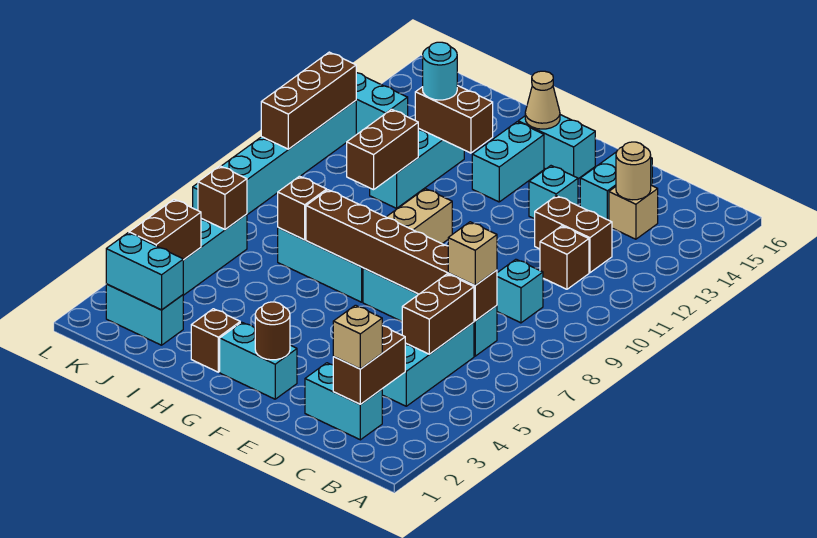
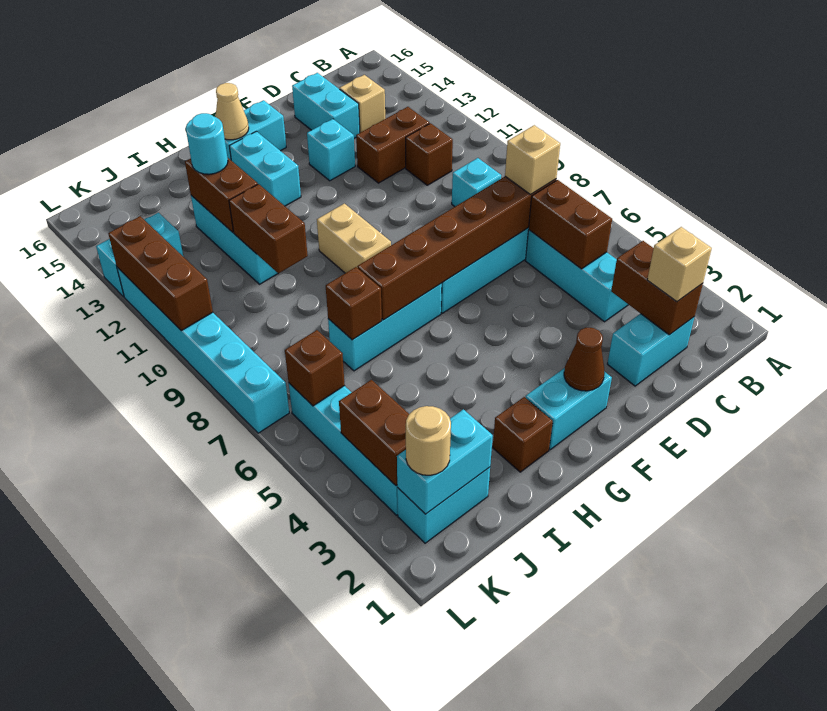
tan 1x1 round brick [616,142,651,200] -> tan 1x1 round brick moved to [406,406,451,475]
brown 1x1 round brick [255,302,290,360] -> brown 1x1 cone [564,328,605,391]
brown 1x2 brick [415,85,493,153] -> brown 1x2 brick turned to [185,157,258,232]

